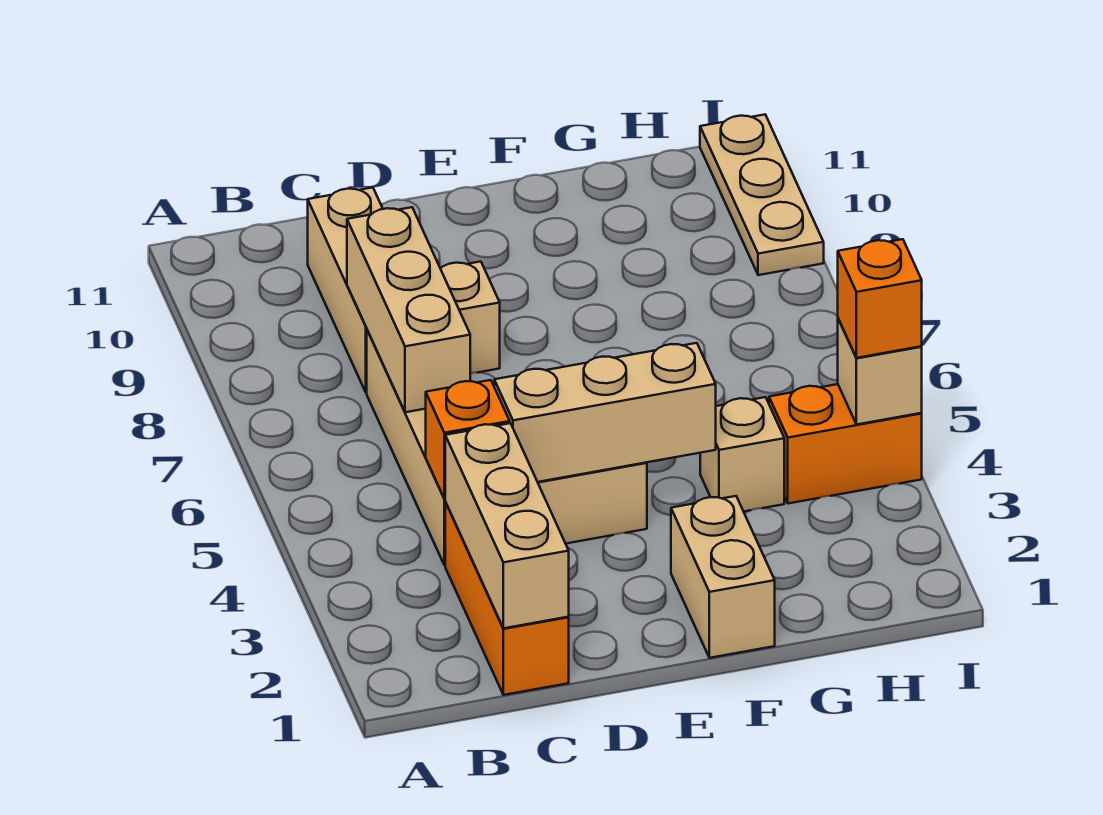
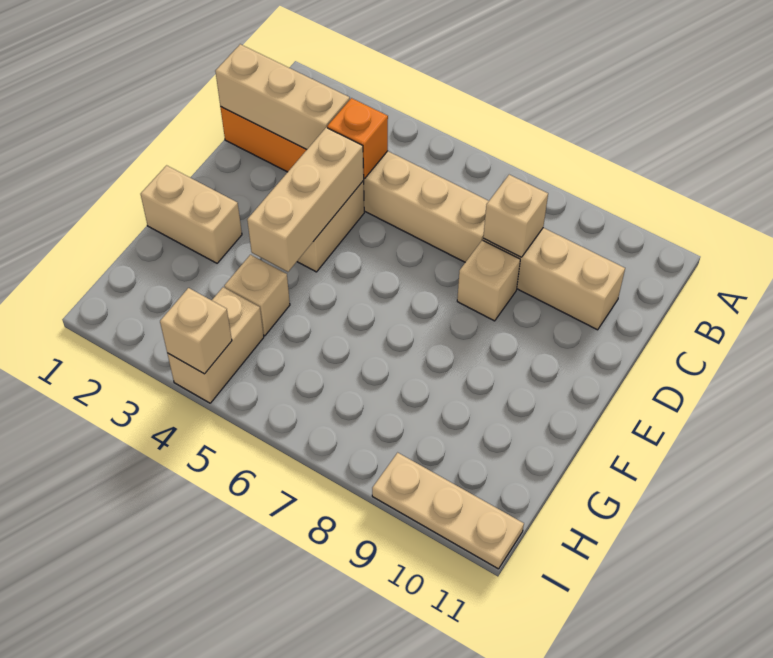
tan 1x3 brick [347,207,470,412] -> tan 1x1 brick [483,175,548,257]
orange 1x2 brick [769,384,922,503] -> tan 1x2 brick [167,287,264,403]
orange 1x1 brick [838,239,922,358] -> none

